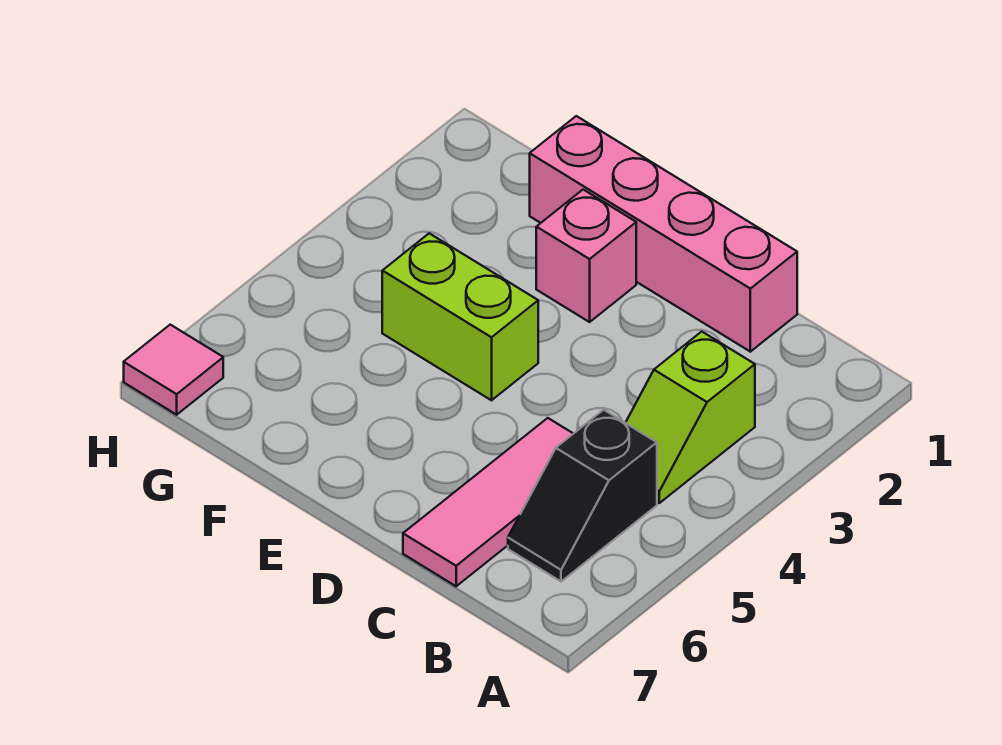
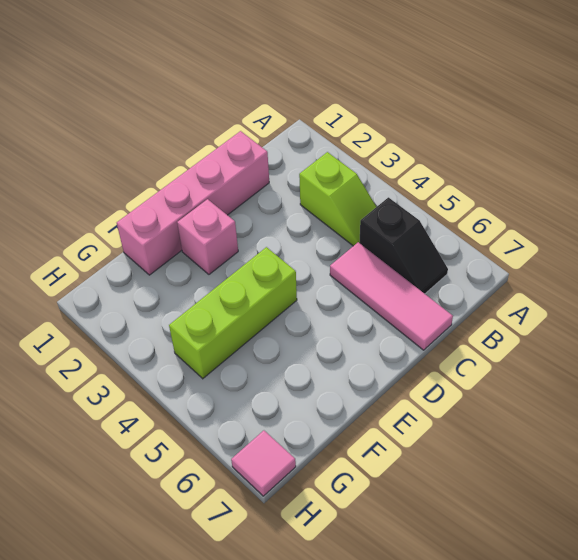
lime 1x2 brick [382,233,538,400] -> lime 1x3 brick [169,247,297,379]

